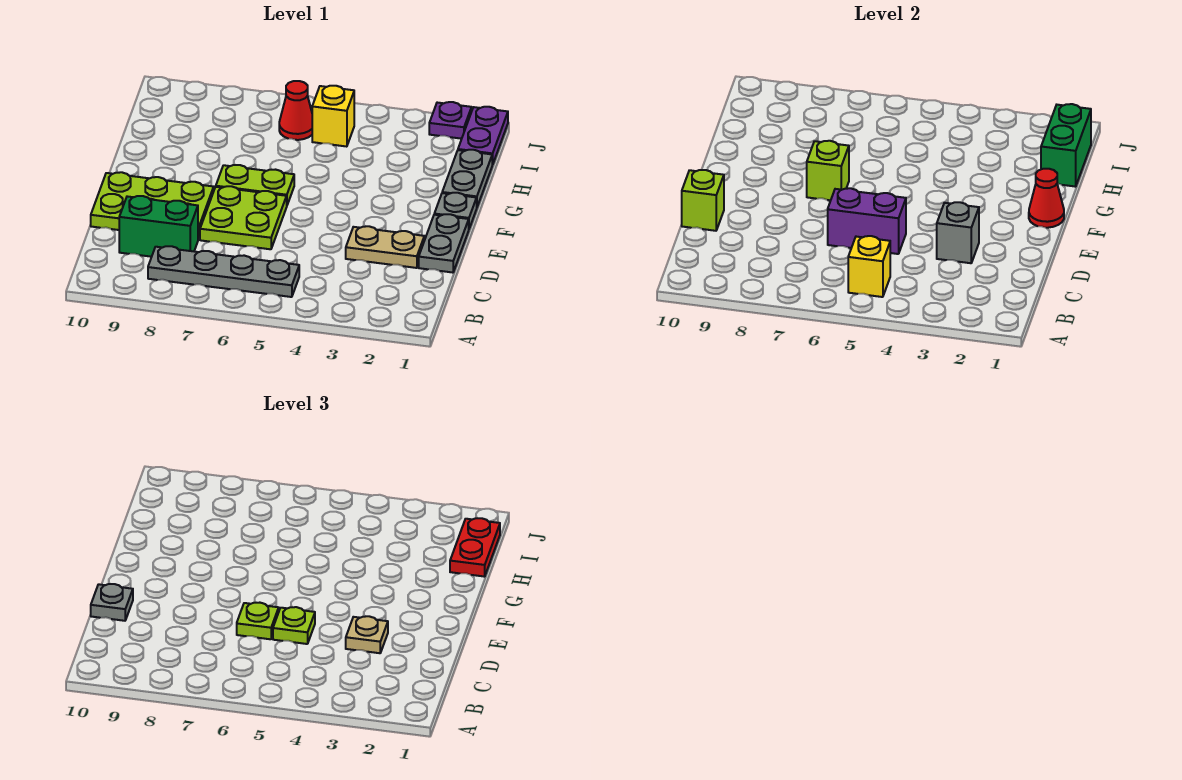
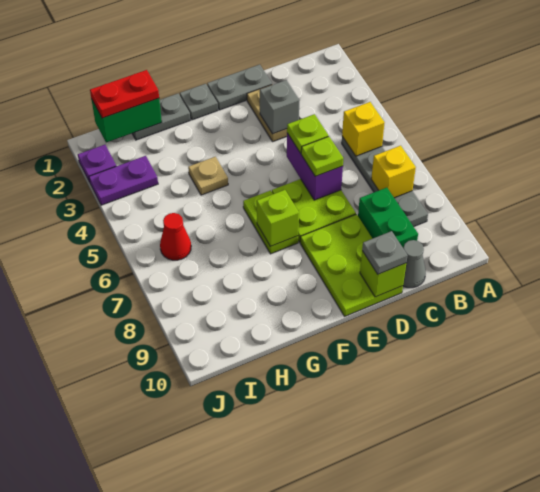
none -> grey 1x1 cone [403,240,426,288]
tan 1x1 plate [346,616,388,653] -> tan 1x1 plate moved to [188,157,228,195]
red 1x1 cone [1029,169,1064,228] -> none
purple 1x2 plate [458,107,508,165] -> purple 1x2 plate moved to [89,156,158,205]
yellow 1x1 brick [312,86,354,147] -> yellow 1x1 brick moved to [371,146,416,198]

